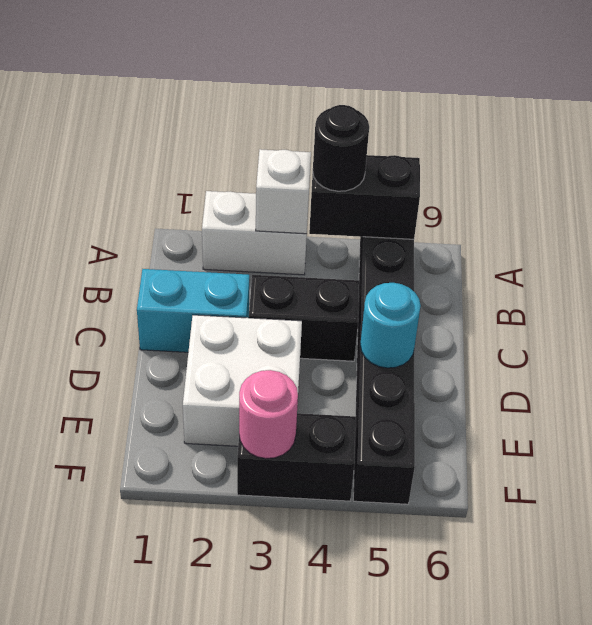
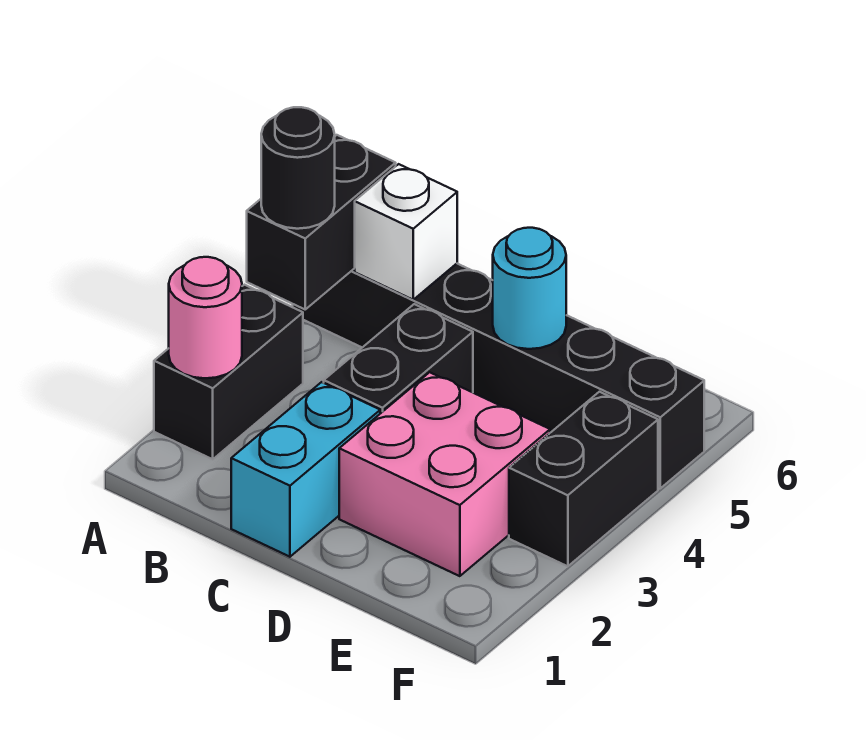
white 1x2 brick [202,191,307,275] -> black 1x2 brick [154,285,303,459]
white 1x1 brick [256,149,311,234] -> white 1x1 brick moved to [355,164,457,300]
white 2x2 brick [183,315,302,446] -> pink 2x2 brick [339,372,550,576]
pink 1x1 round brick [239,370,298,458] -> pink 1x1 round brick moved to [169,257,242,378]

